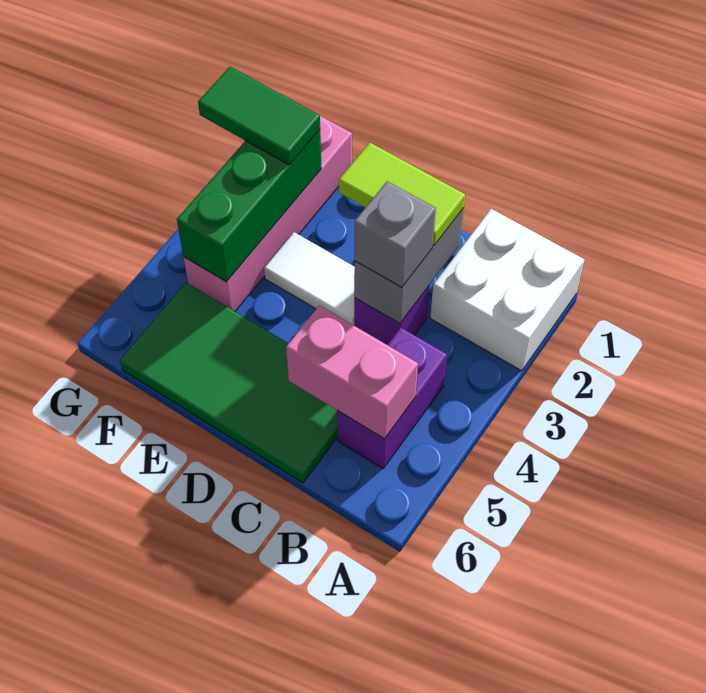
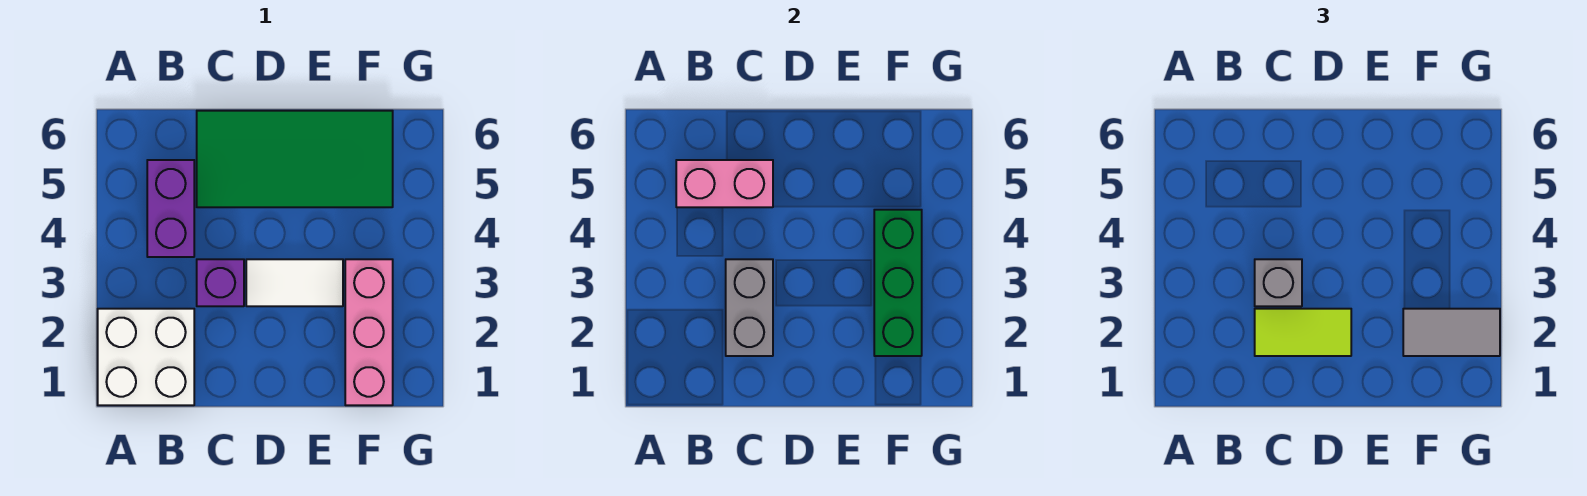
pink 1x4 brick [184,116,352,311] -> pink 1x3 brick [345,259,393,405]
green 1x2 tile [198,67,320,165] -> grey 1x2 tile [1403,309,1500,356]

